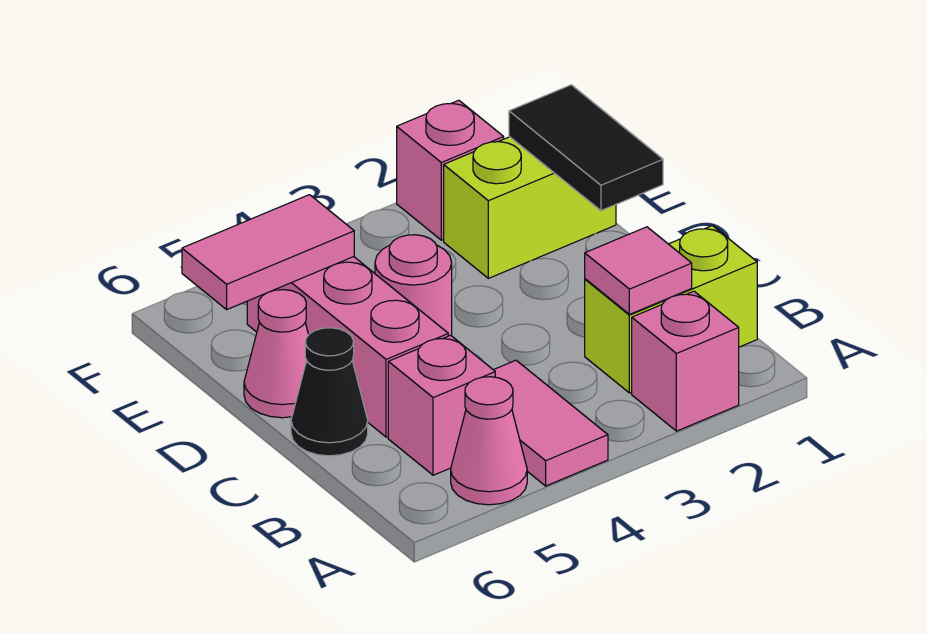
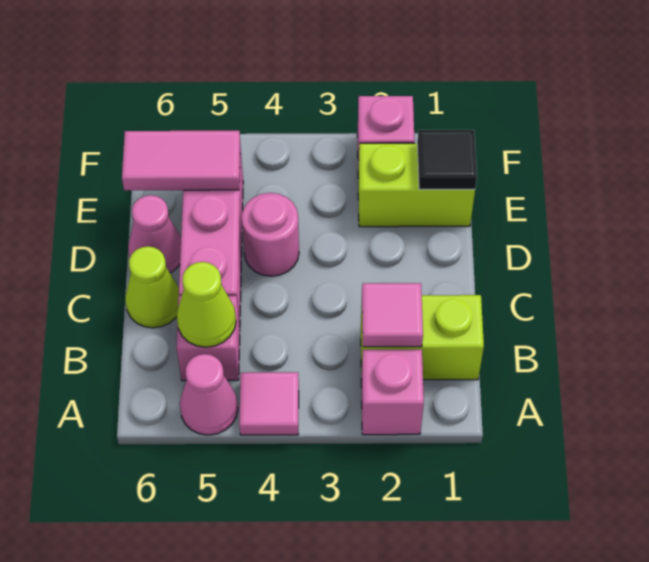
pink 1x2 tile [494,360,608,486] -> pink 1x1 tile [239,372,299,435]
none -> lime 1x1 cone [177,262,236,347]
black 1x1 cone [291,328,368,456] -> lime 1x1 cone [125,246,179,328]
black 1x2 tile [509,85,663,211] -> black 1x1 tile [417,130,477,189]

